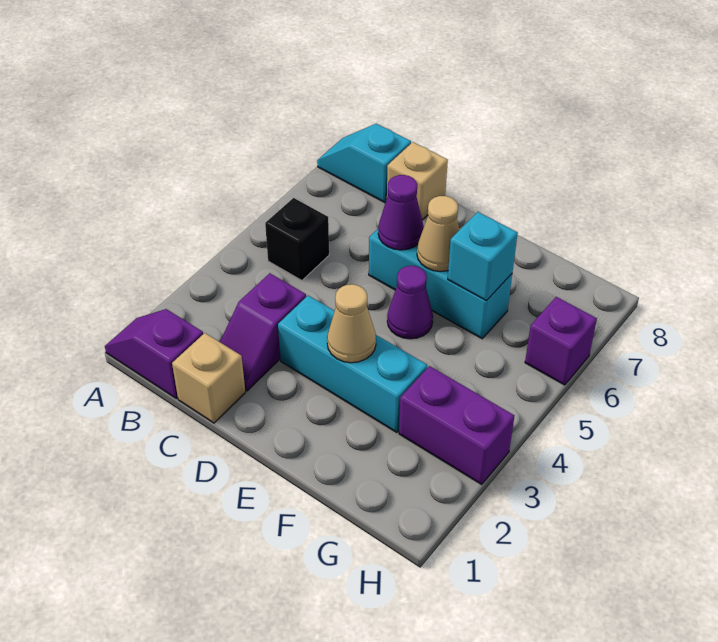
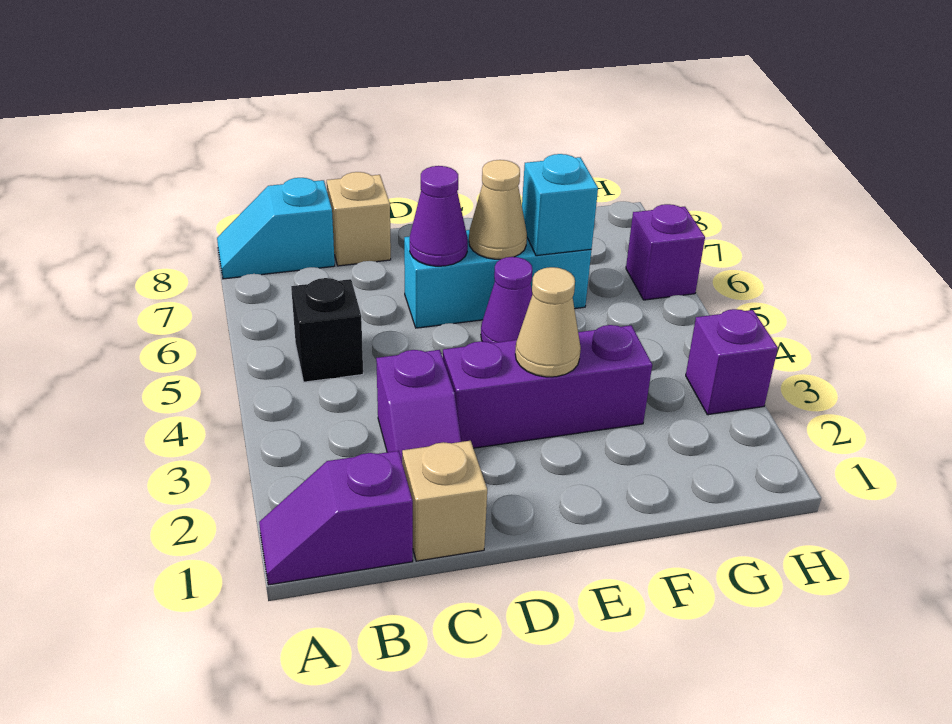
cyan 1x3 brick [278,296,427,432] -> purple 1x3 brick [443,325,652,448]
purple 1x2 brick [399,366,514,484] -> purple 1x1 brick [686,309,778,415]

